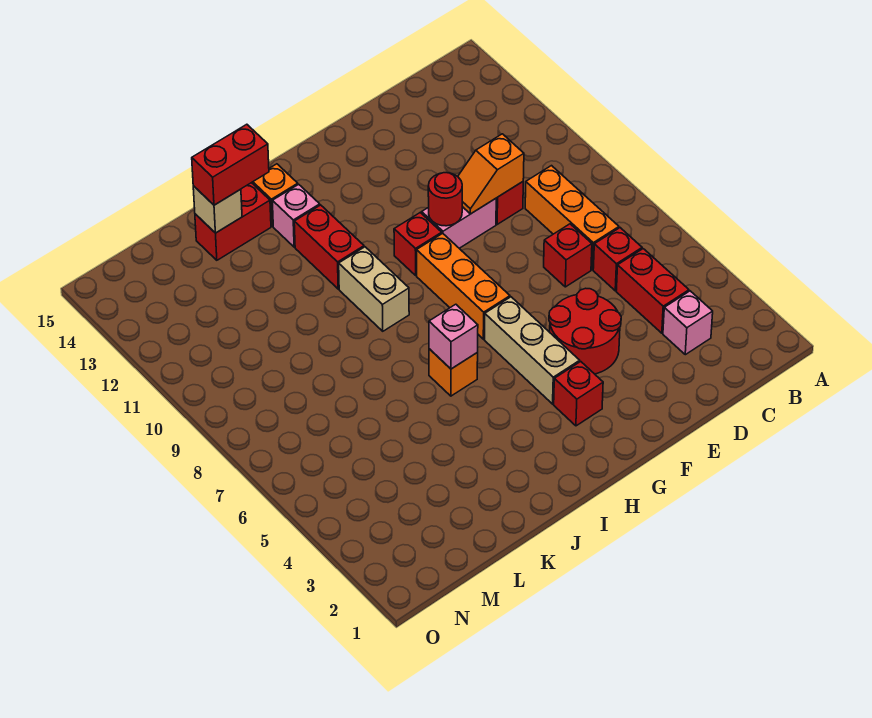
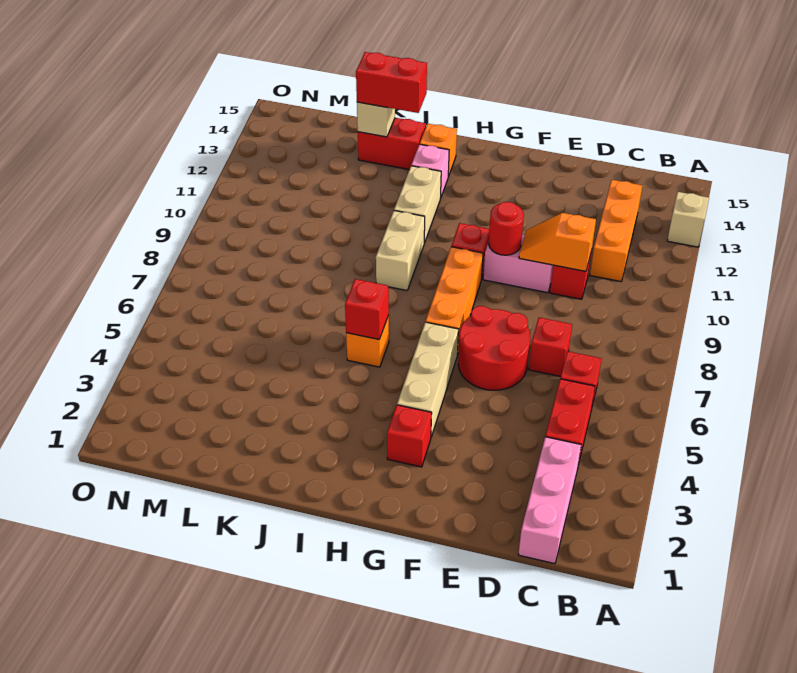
none -> tan 1x1 brick [667,192,709,247]
pink 1x1 brick [663,291,713,355] -> pink 1x3 brick [518,437,581,564]
orange 1x3 brick [525,166,619,270] -> orange 1x3 brick moved to [590,180,642,281]
red 2x2 round brick [549,288,621,374] -> red 2x2 round brick moved to [458,306,530,390]
pink 1x1 brick [429,304,478,369] -> red 1x1 brick [345,279,389,339]
red 1x2 brick [294,205,364,289] -> tan 1x2 brick [394,166,441,243]

